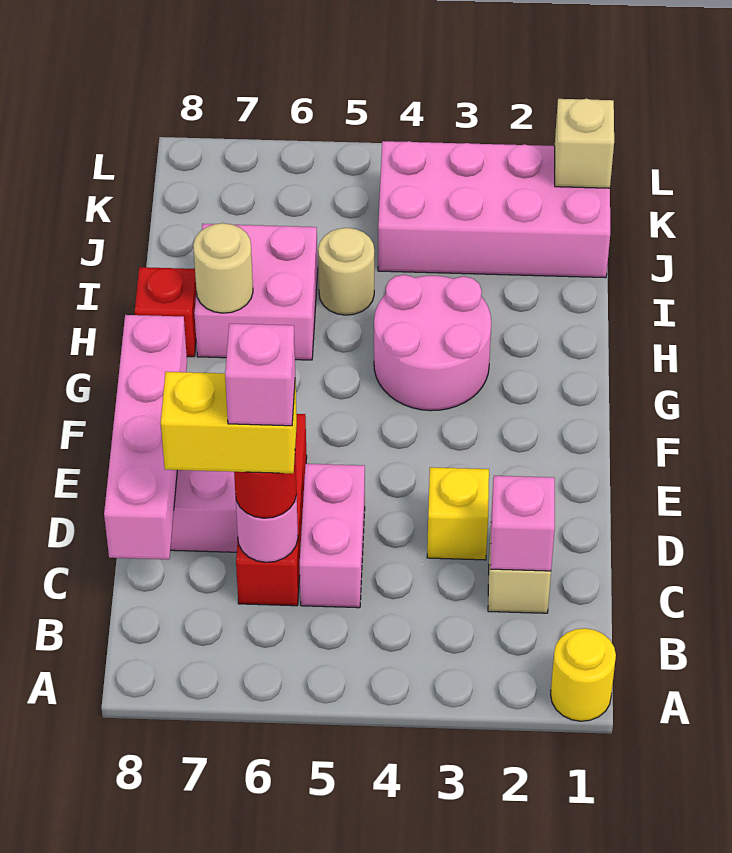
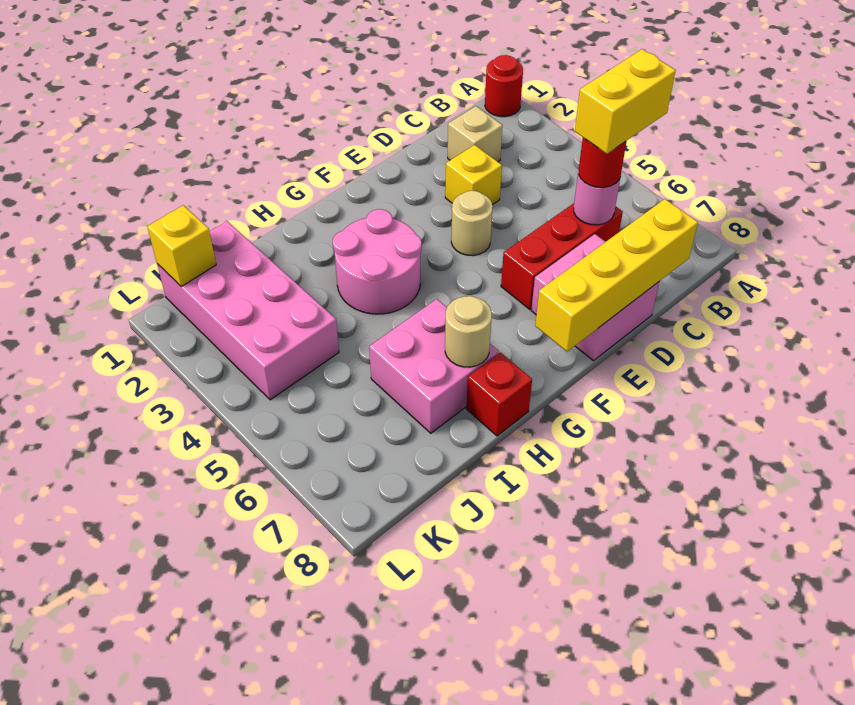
yellow 1x1 round brick [551,628,616,721] -> red 1x1 round brick [485,55,523,117]
pink 1x1 brick [490,476,555,571] -> none
pink 1x2 brick [300,464,365,608] -> none
yellow 1x2 brick [161,372,297,473] -> yellow 1x2 brick turned to [575,49,676,154]
pink 1x1 brick [225,324,295,426] -> none
pink 1x4 brick [104,315,187,559] -> yellow 1x4 brick [535,199,698,352]
tan 1x1 round brick [318,228,374,315] -> tan 1x1 round brick moved to [451,191,493,256]
tan 1x1 brick [555,99,614,188] -> yellow 1x1 brick [147,205,216,286]

